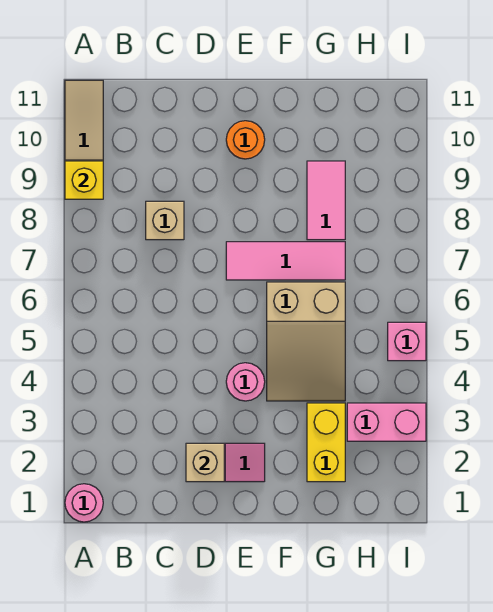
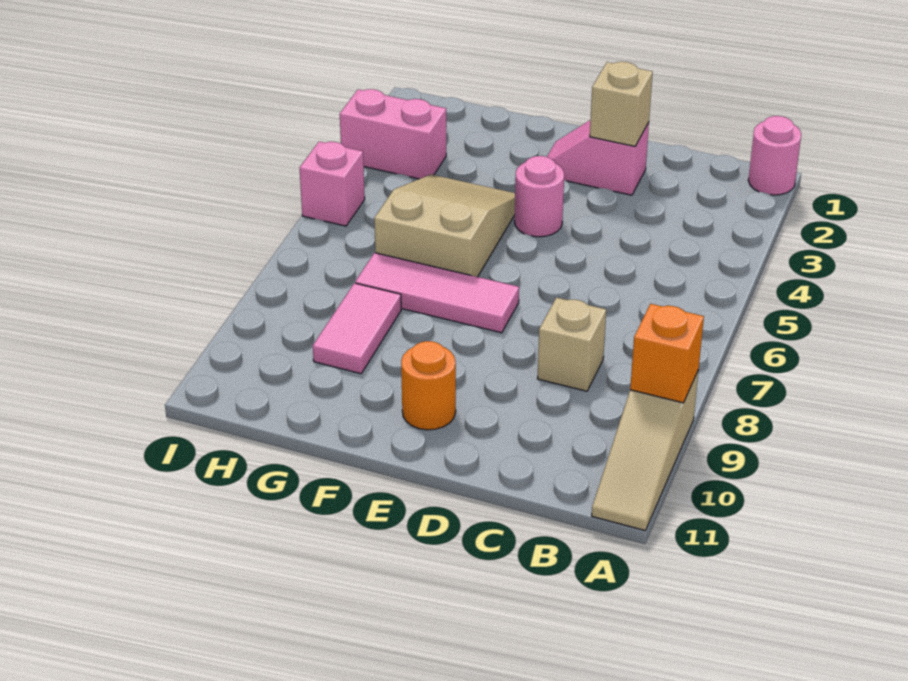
yellow 1x1 brick [65,161,103,199] -> orange 1x1 brick [630,304,704,403]
yellow 1x2 brick [307,403,345,482] -> none

